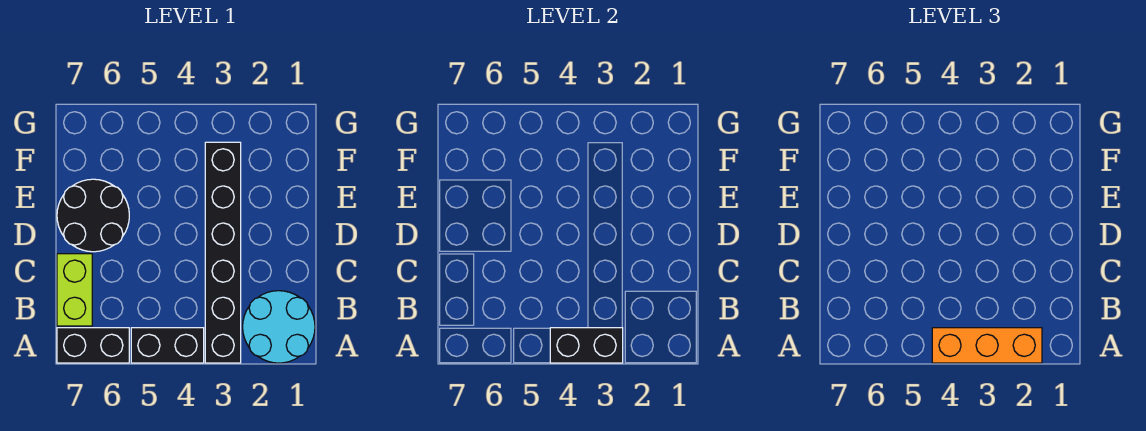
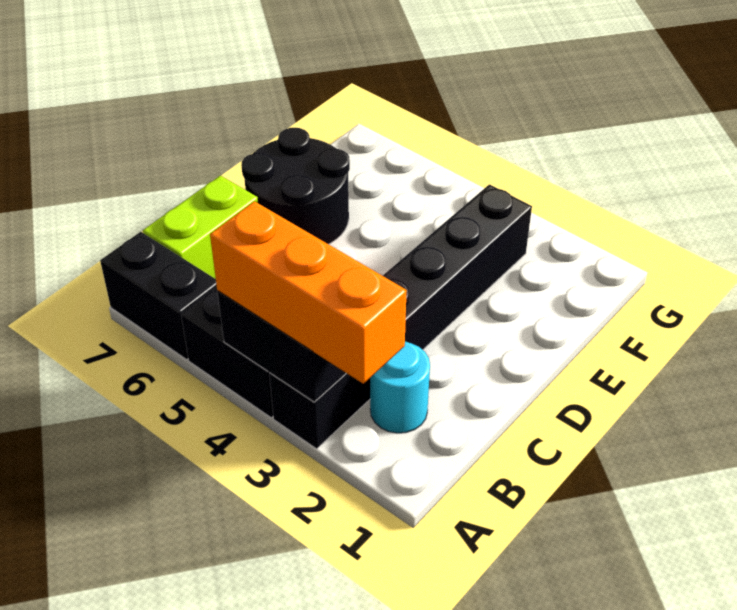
cyan 2x2 round brick [243,291,315,363] -> cyan 1x1 round brick [370,341,430,433]

